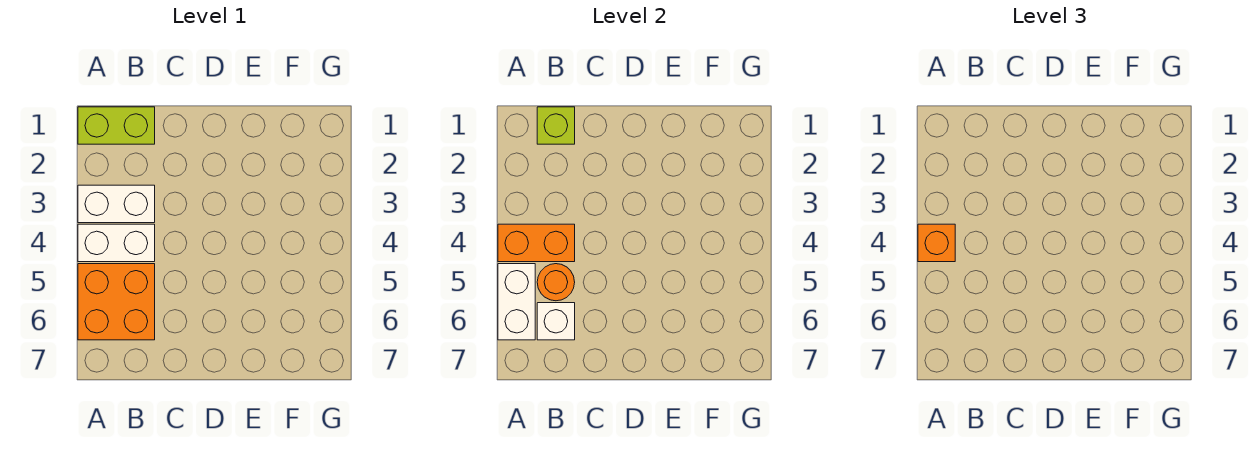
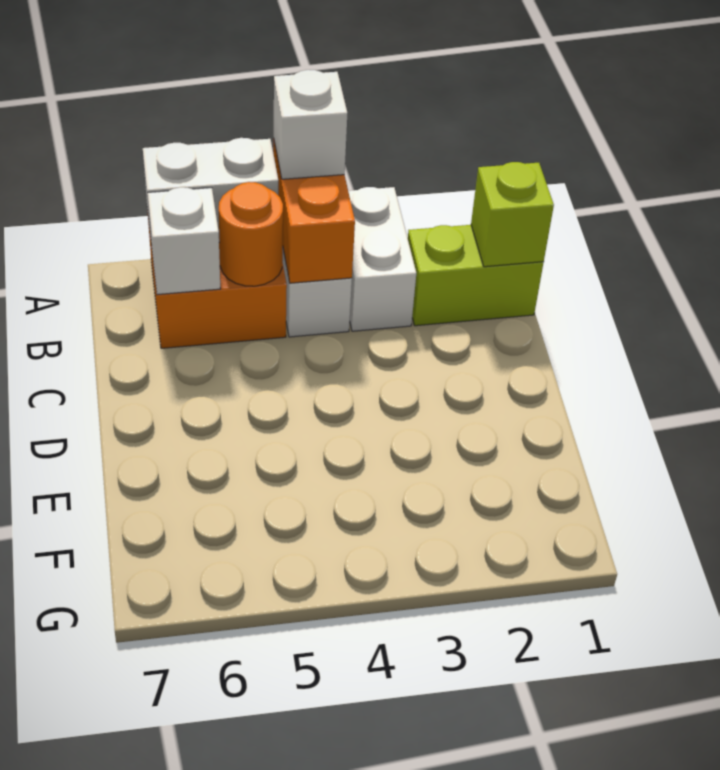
lime 1x2 brick [78,107,155,144] -> lime 1x2 brick turned to [408,225,544,326]
orange 1x1 brick [918,224,955,262] -> white 1x1 brick [274,70,347,179]

